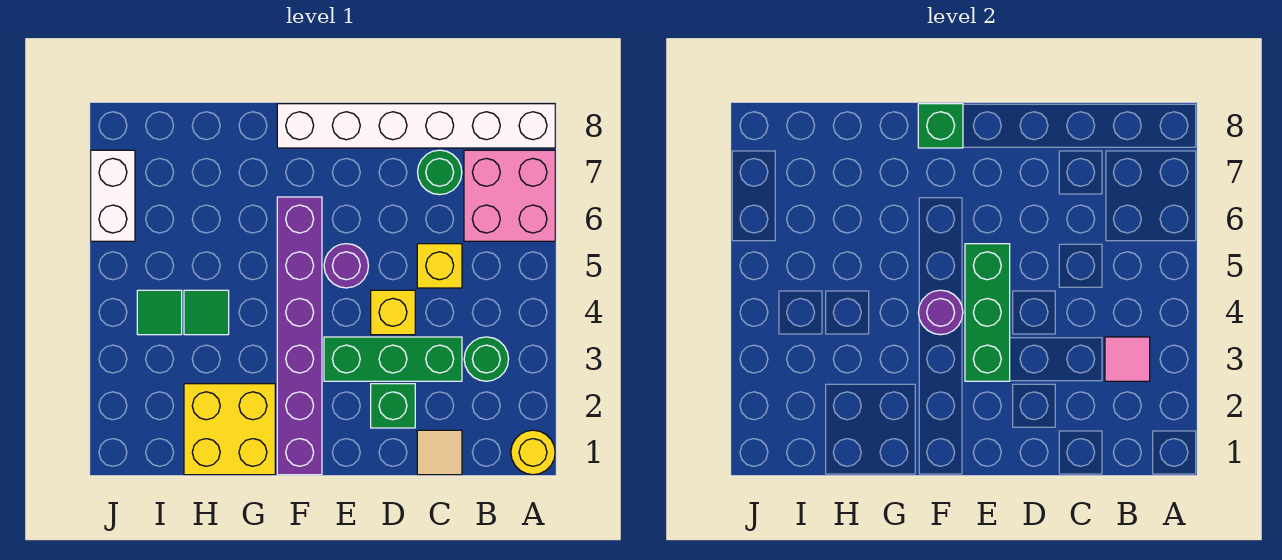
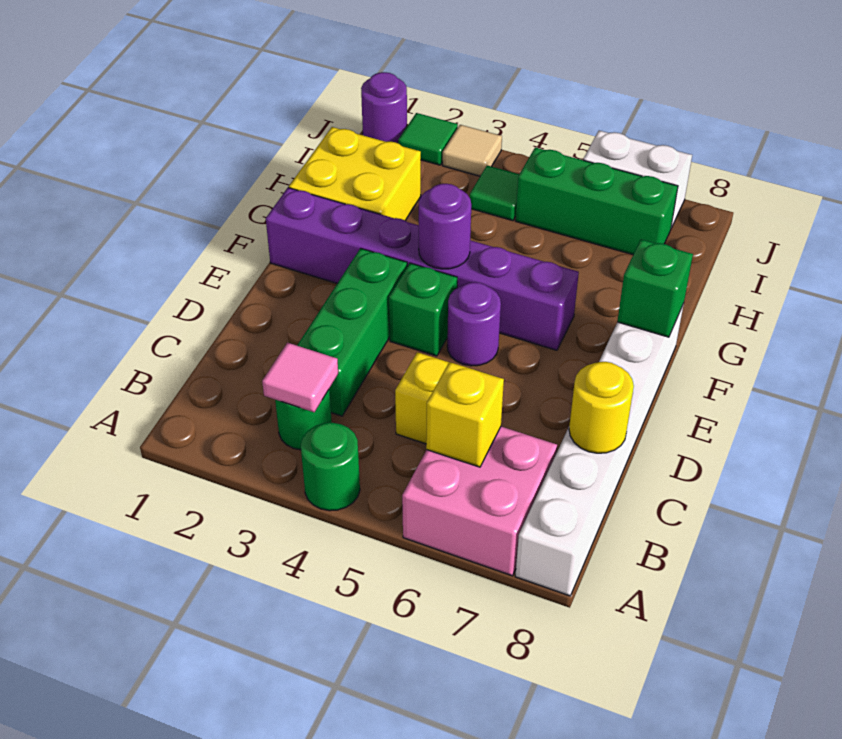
yellow 1x1 round brick [511,430,555,475] -> yellow 1x1 round brick moved to [569,362,634,453]
tan 1x1 tile [417,430,462,475] -> tan 1x1 tile moved to [443,125,502,176]
green 1x1 round brick [418,150,462,195] -> green 1x1 round brick moved to [301,423,360,511]
green 1x1 brick [371,384,415,428] -> green 1x1 brick moved to [389,263,457,356]
yellow 1x1 brick [371,290,415,335] -> yellow 1x1 brick moved to [426,362,504,467]
green 1x3 brick [965,244,1010,381] -> green 1x3 brick moved to [515,148,678,255]
green 1x1 tile [184,290,229,335] -> green 1x1 tile moved to [398,113,458,165]
none -> purple 1x1 round brick [361,72,407,143]

